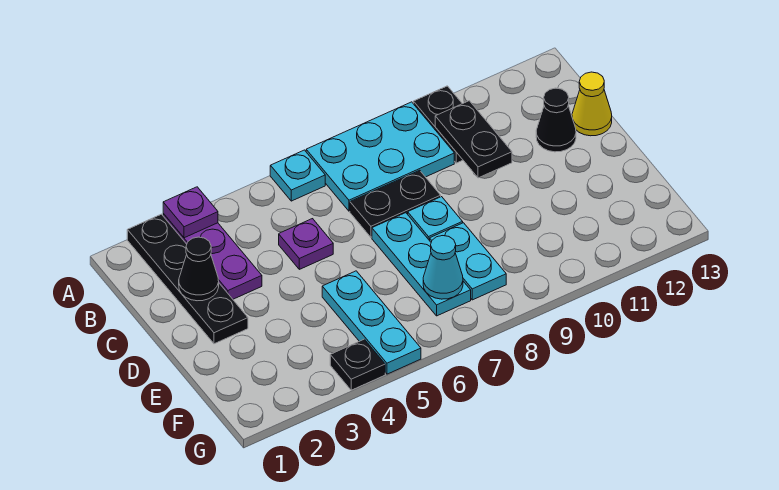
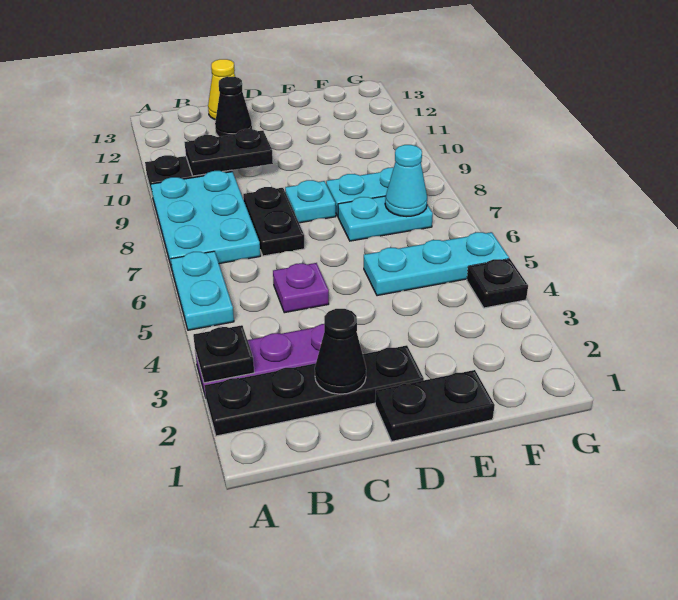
purple 1x1 plate [163,187,218,238] -> black 1x1 plate [193,325,254,383]
cyan 1x1 plate [270,150,325,201] -> cyan 1x2 plate [171,251,234,330]
none -> black 1x2 plate [375,370,495,441]
cyan 1x3 plate [372,213,471,316] -> cyan 1x2 plate [338,196,433,241]

